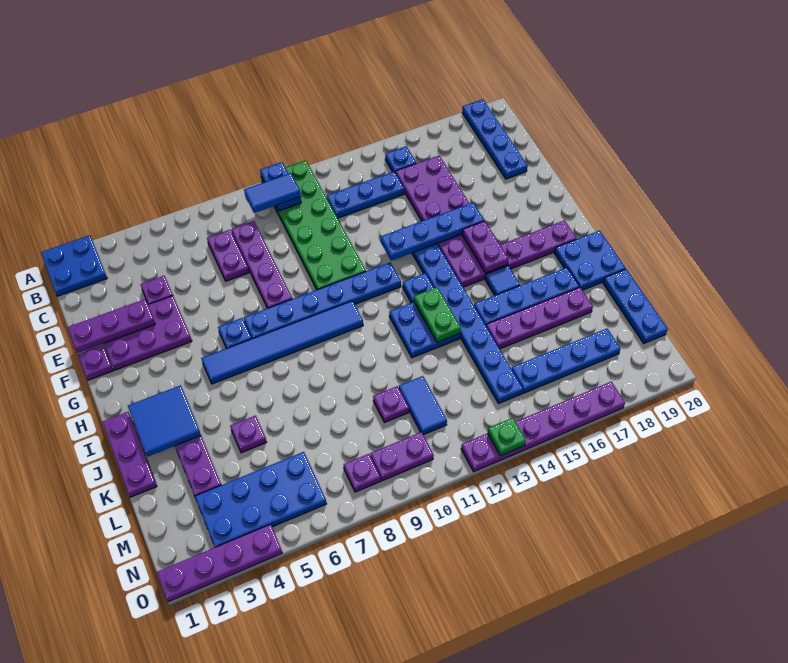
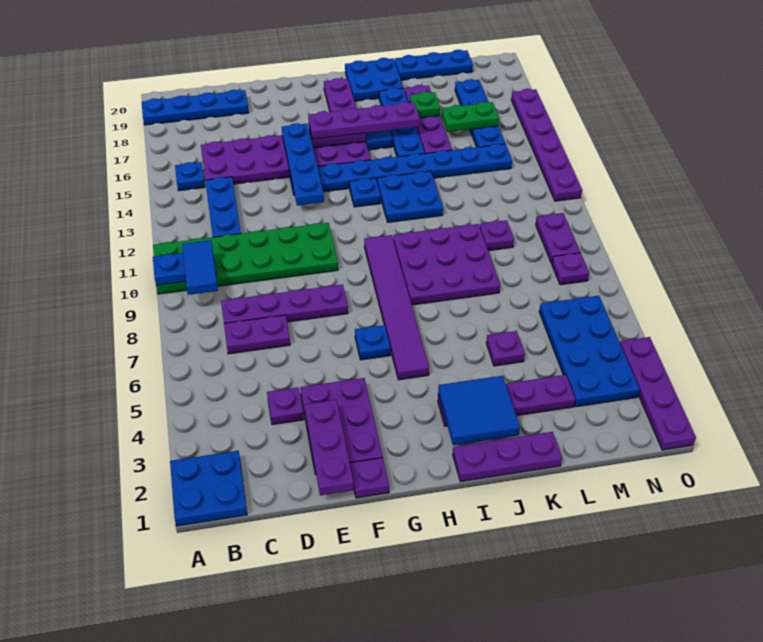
blue 1x6 plate [244,263,401,339] -> none
none -> purple 1x4 plate [308,102,420,139]
blue 1x6 tile [201,301,363,384] -> purple 1x6 tile [364,235,429,380]
none -> purple 3x3 plate [393,224,500,305]
green 1x2 plate [414,287,461,342] -> green 1x2 plate moved to [441,102,499,132]
blue 1x2 tile [399,376,447,435] -> none
green 1x1 plate [488,418,526,456] -> green 1x1 plate moved to [410,92,440,118]

